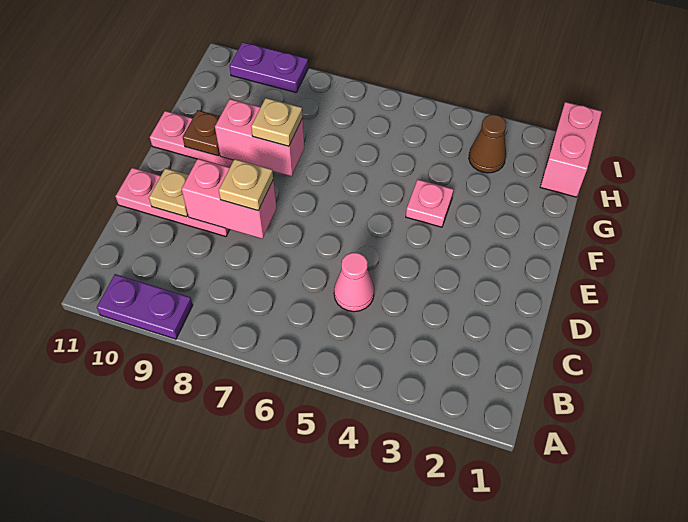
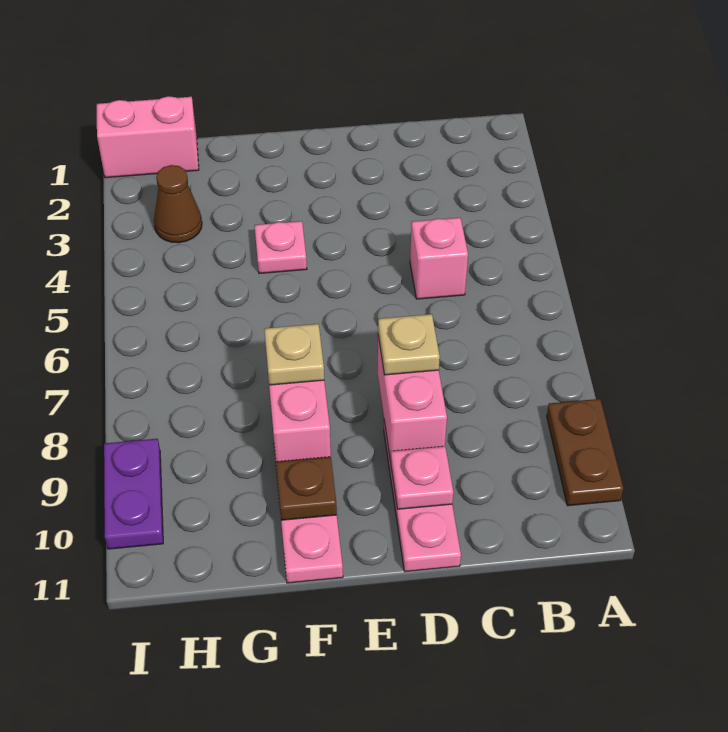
purple 1x2 plate [97,274,193,339] -> brown 1x2 plate [547,399,623,506]
pink 1x1 cone [334,253,374,312] -> pink 1x1 brick [410,218,468,299]
tan 1x1 plate [149,168,189,217] -> pink 1x1 plate [391,446,453,509]

